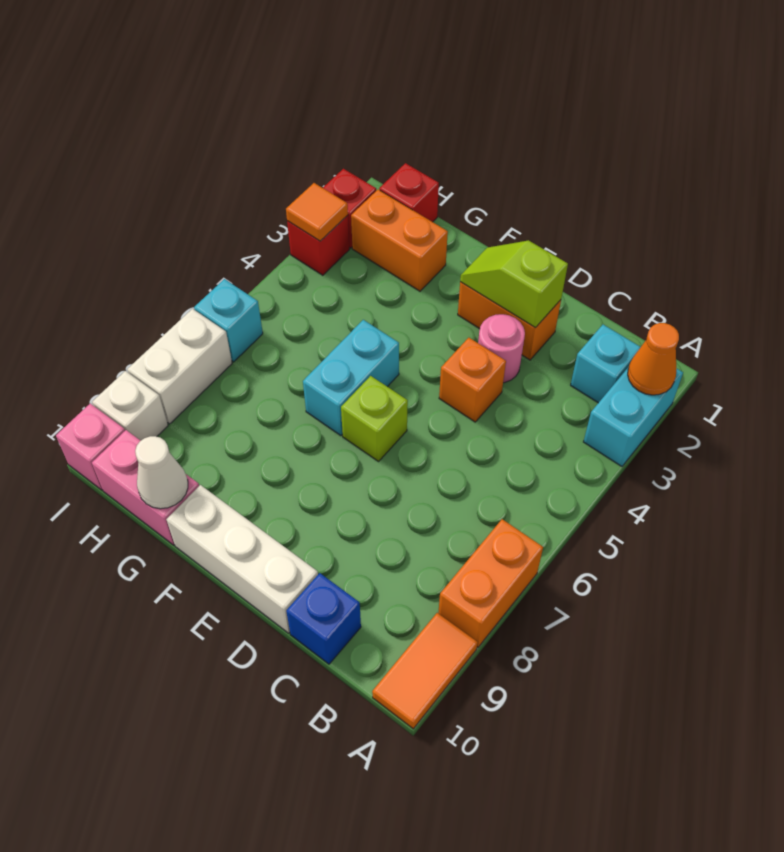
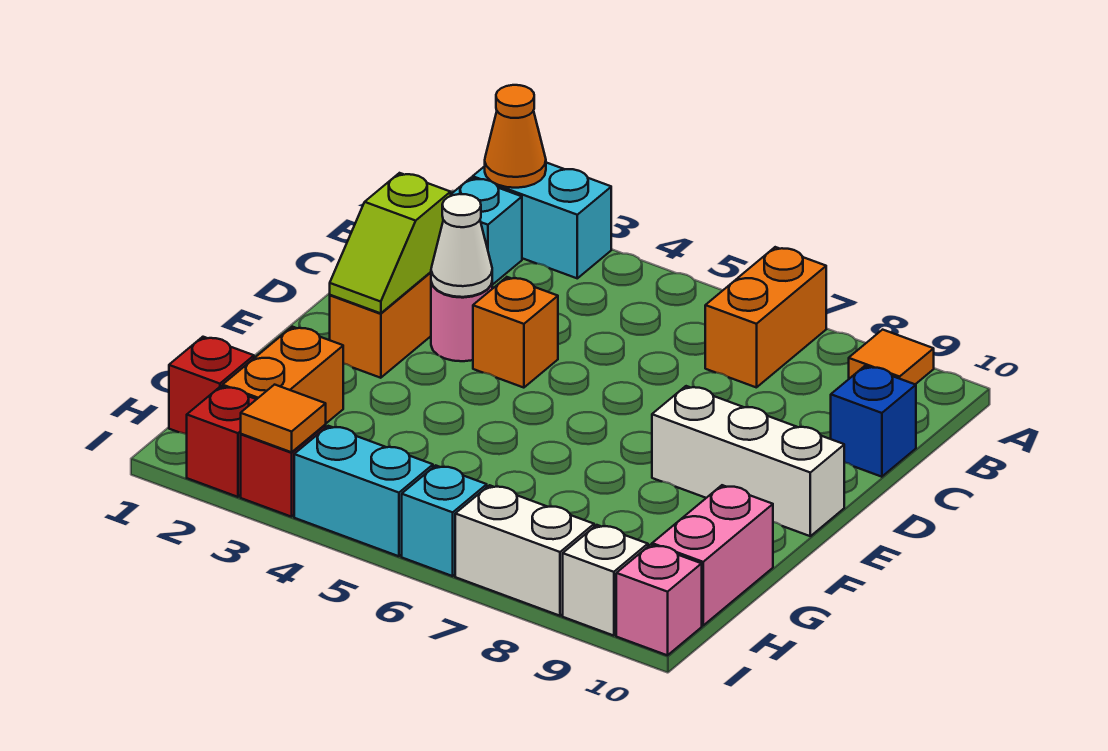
orange 1x2 brick [438,519,543,647] -> orange 1x2 brick turned to [705,247,826,388]
orange 1x2 tile [372,613,478,729] -> orange 1x1 tile [849,330,934,384]
white 1x3 brick [166,485,318,633] -> white 1x3 brick turned to [652,386,844,536]
lime 1x1 brick [341,376,408,461] -> none
cyan 1x2 brick [303,320,399,436] -> cyan 1x2 brick moved to [294,426,433,556]
white 1x1 cone [135,436,188,509] -> white 1x1 cone moved to [431,194,492,297]

